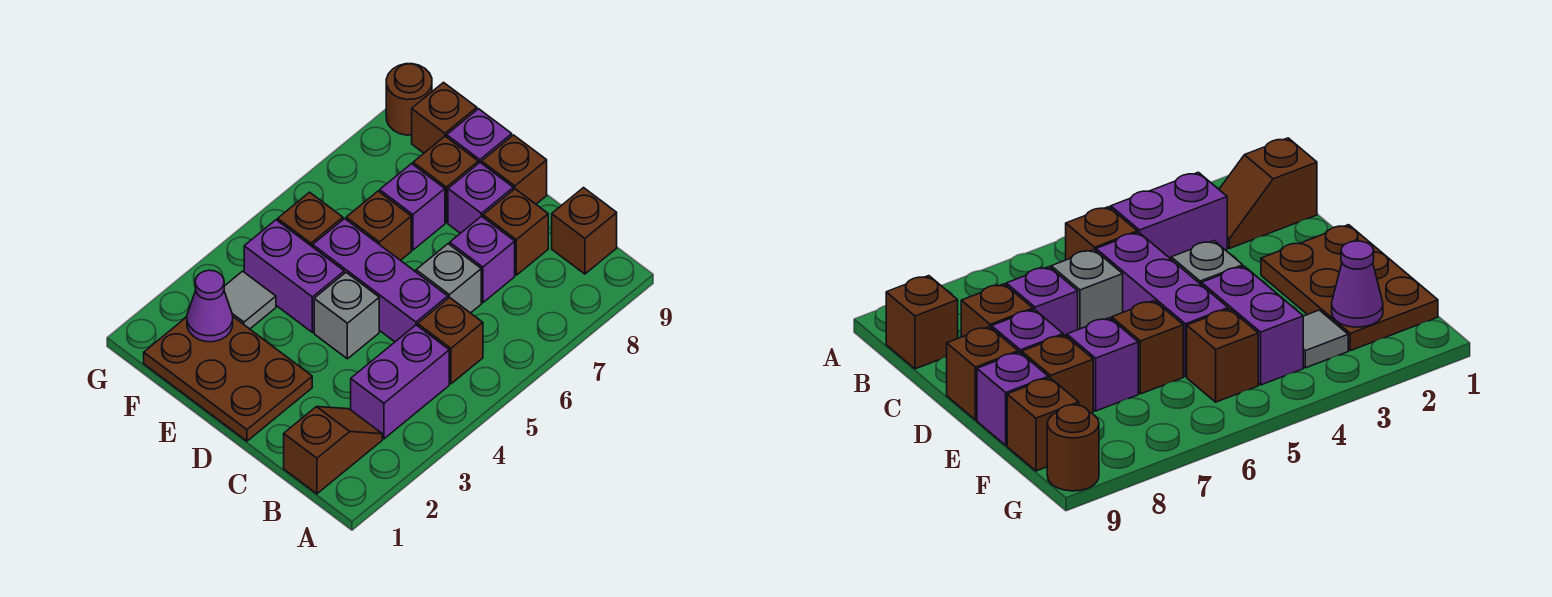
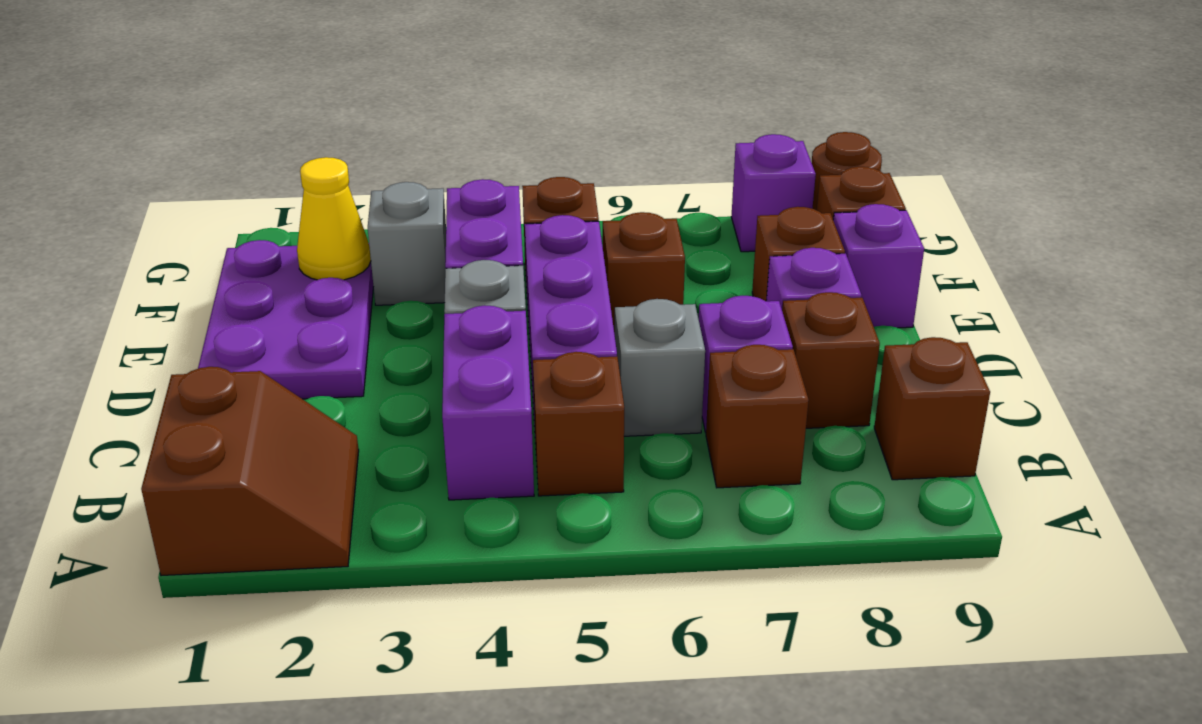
brown 1x2 slope [284,407,382,494] -> brown 2x2 slope [141,367,359,576]
purple 1x2 brick [351,325,449,439] -> purple 1x2 brick turned to [442,305,534,500]
brown 2x3 plate [144,317,312,441] -> purple 2x3 plate [198,240,374,399]
brown 1x1 brick [482,135,547,204] -> brown 1x1 brick moved to [706,345,809,488]
purple 1x1 brick [380,164,445,250] -> purple 1x1 brick moved to [731,134,816,252]
purple 1x1 cone [187,270,233,342] -> yellow 1x1 cone [297,157,371,280]
grey 1x1 tile [224,271,276,329] -> grey 1x1 brick [368,182,446,305]

